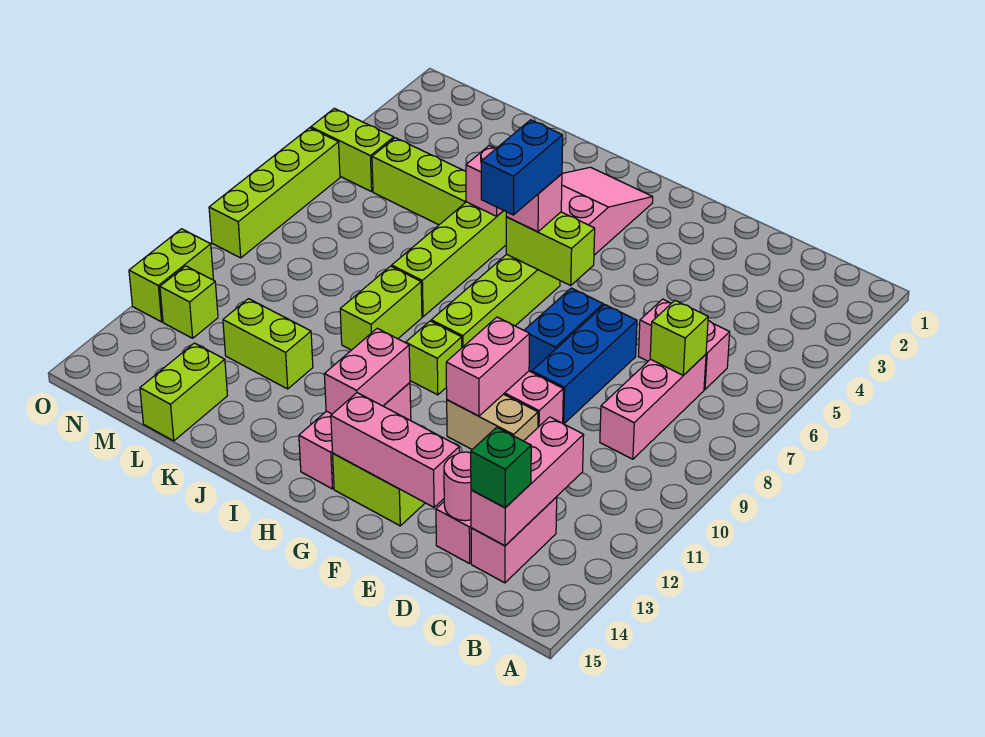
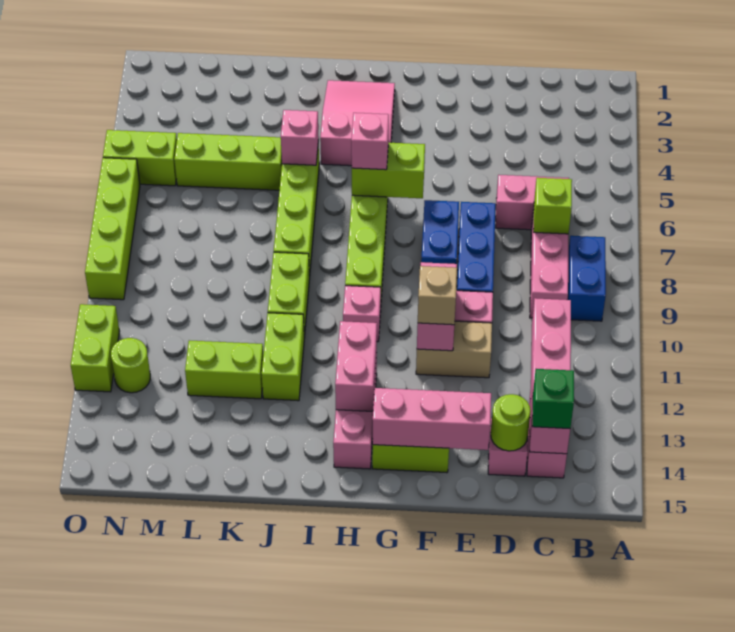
pink 1x3 brick [471,417,584,546] -> pink 1x4 brick [530,298,571,454]
pink 1x1 round brick [444,452,471,521] -> lime 1x1 round brick [491,394,531,451]
none -> tan 1x1 brick [418,266,457,325]
blue 1x2 brick [481,120,563,215] -> blue 1x2 brick moved to [567,236,606,321]
lime 1x1 brick [406,321,462,395] -> pink 1x1 brick [343,286,381,342]
lime 1x2 brick [140,343,228,441] -> lime 1x2 brick moved to [262,313,304,401]
lime 1x1 brick [160,266,218,338] -> lime 1x1 round brick [111,338,150,393]

